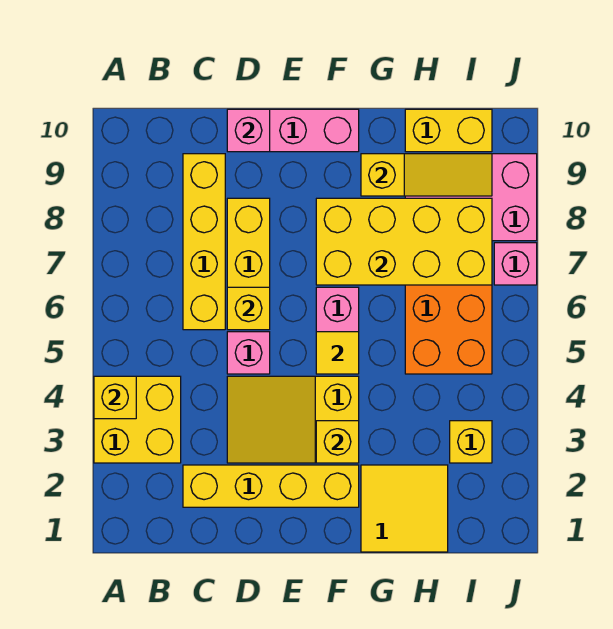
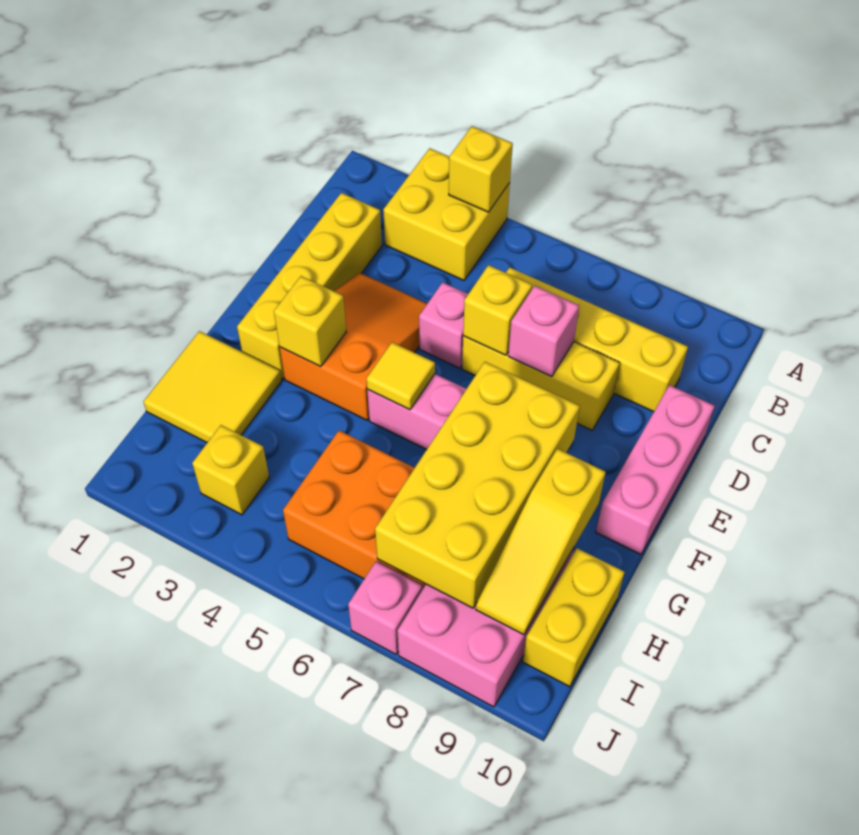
yellow 2x3 slope [227,376,359,463] -> orange 2x3 slope [280,273,427,420]
pink 1x1 brick [227,109,270,152] -> pink 1x1 brick moved to [508,286,579,377]

